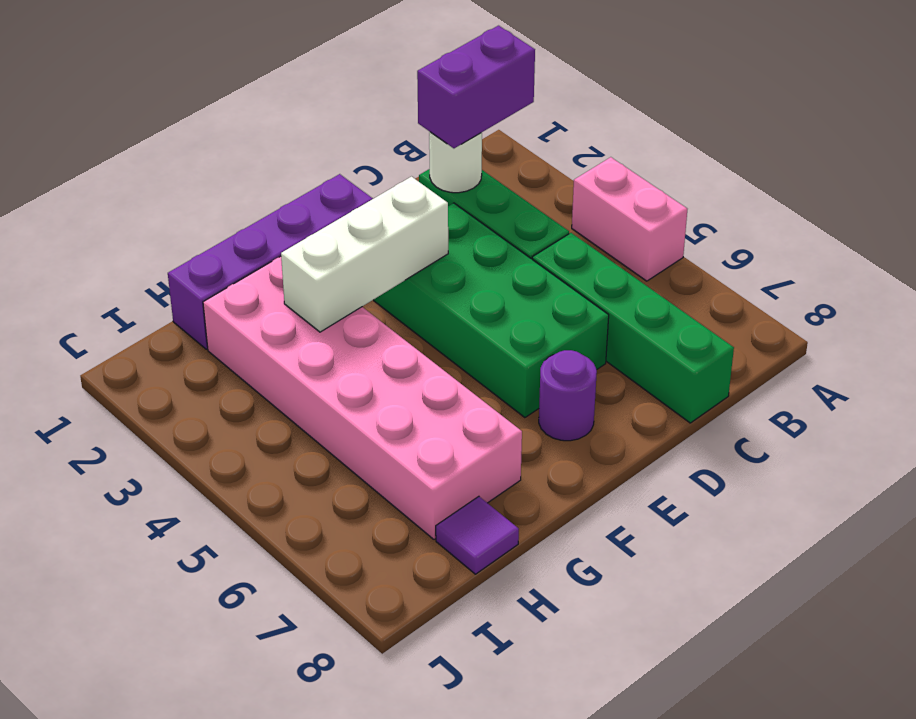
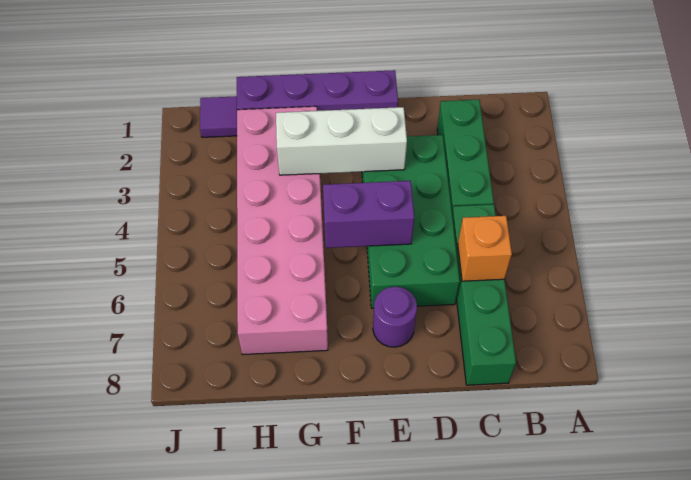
pink 1x2 brick [572,157,687,281] -> none
purple 1x2 brick [417,26,535,148] -> purple 1x2 brick moved to [323,181,414,248]
white 1x1 round brick [429,132,482,193] -> none
none -> orange 1x1 brick [458,216,512,281]
purple 1x1 tile [436,496,519,574] -> purple 1x1 tile moved to [200,96,237,137]

